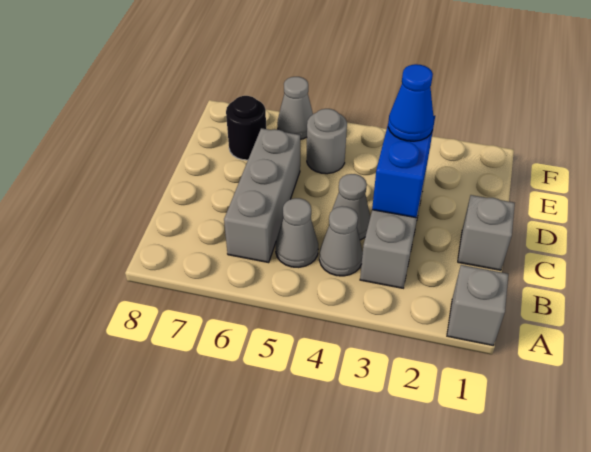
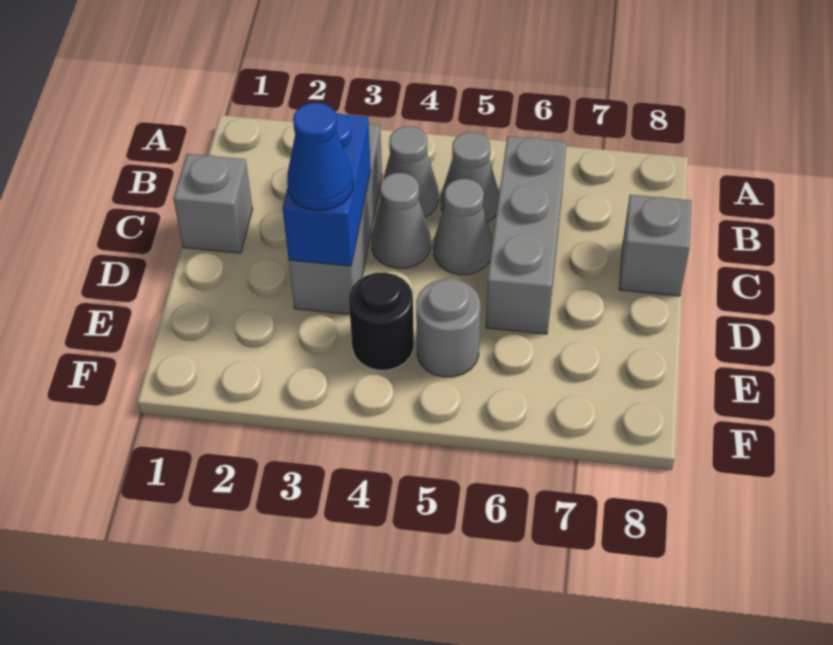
grey 1x1 brick [447,265,508,345] -> grey 1x1 brick moved to [619,195,692,296]
black 1x1 round brick [226,96,266,160] -> black 1x1 round brick moved to [349,273,414,370]
grey 1x1 cone [277,77,313,139] -> grey 1x1 cone moved to [433,179,493,275]

